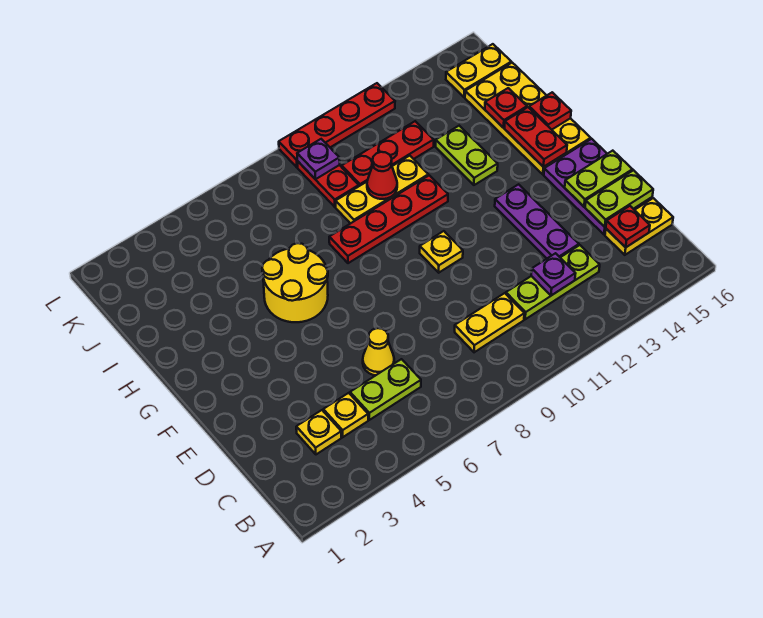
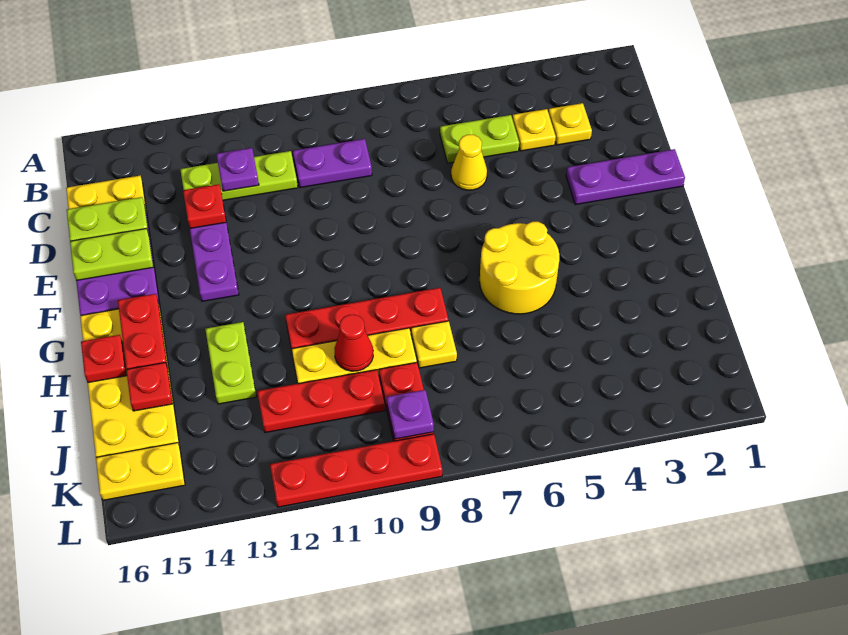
yellow 1x2 plate [455,293,524,352] -> purple 1x2 plate [293,139,372,188]
red 1x1 plate [606,206,650,247] -> red 1x1 plate moved to [183,184,226,228]
none -> purple 1x3 plate [566,149,685,205]
yellow 1x1 plate [420,231,463,273] -> yellow 1x1 plate moved to [411,321,457,368]

